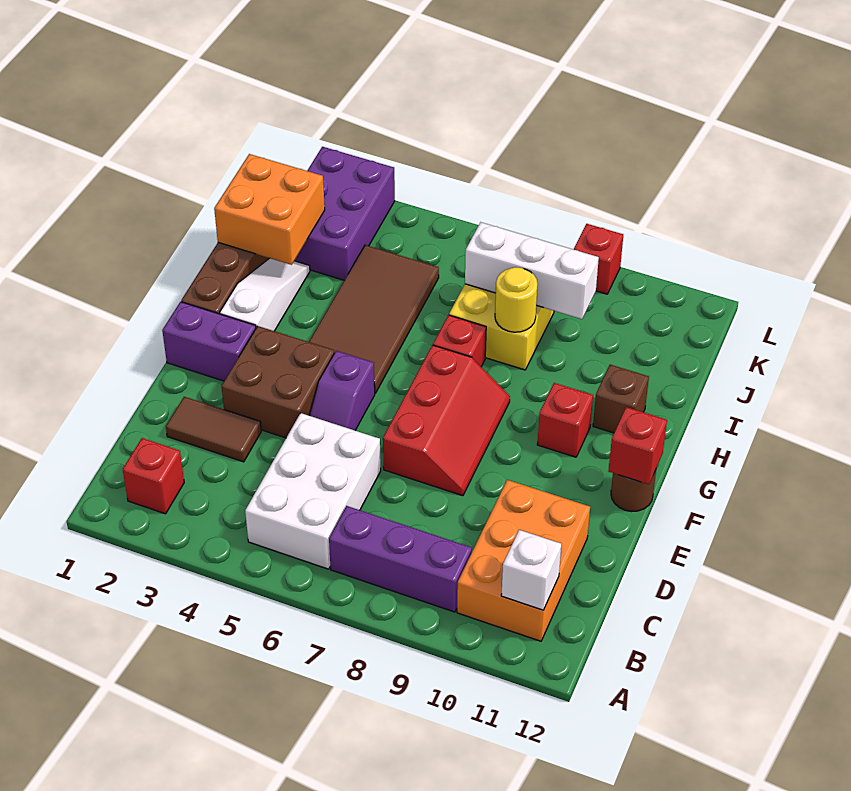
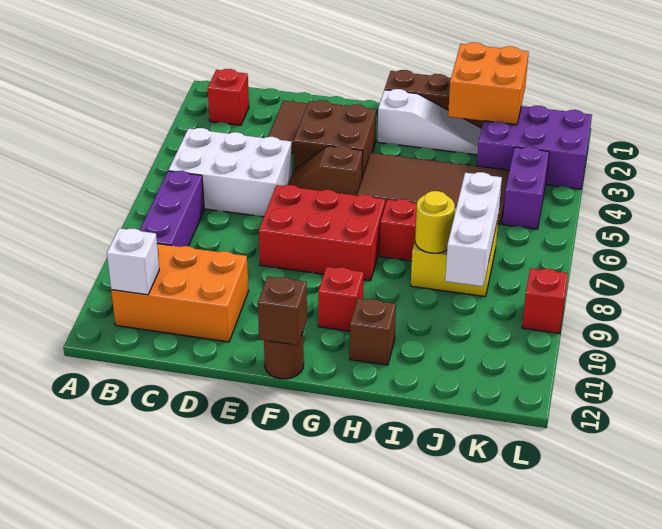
purple 1x2 slope [309,351,375,430] -> brown 1x2 slope [288,146,363,195]
red 2x3 slope [383,345,510,496] -> red 2x3 brick [259,185,385,281]
purple 1x2 brick [162,302,256,381] -> purple 1x2 brick moved to [503,147,549,229]
red 1x1 brick [608,407,667,484] -> brown 1x1 brick [258,276,307,345]

